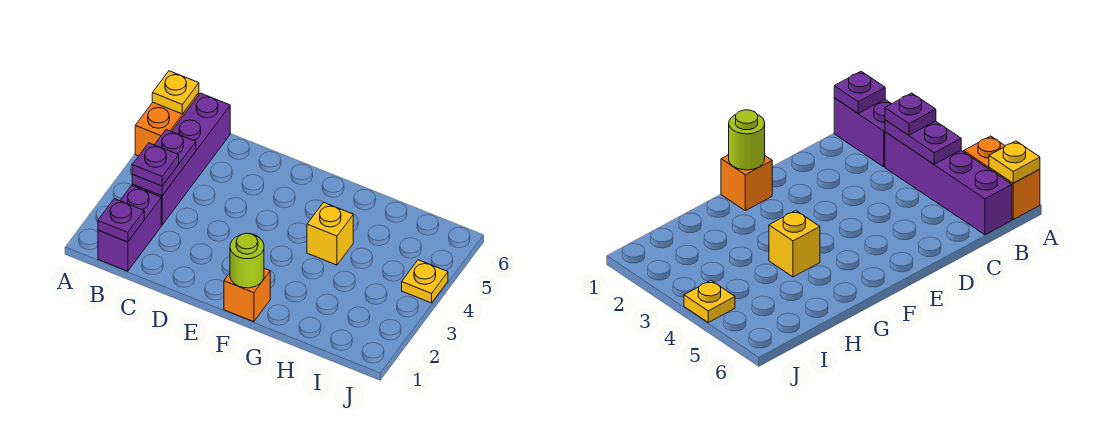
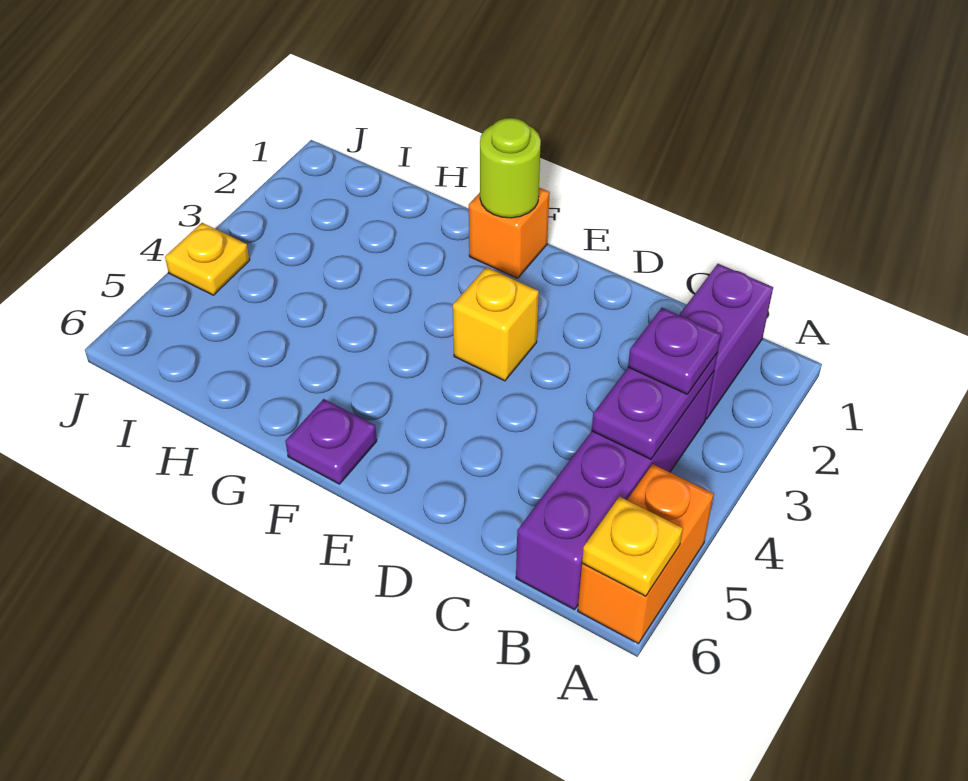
purple 1x1 plate [98,199,144,242] -> purple 1x1 plate moved to [285,399,377,484]
yellow 1x1 brick [307,202,353,265] -> yellow 1x1 brick moved to [453,267,539,381]

